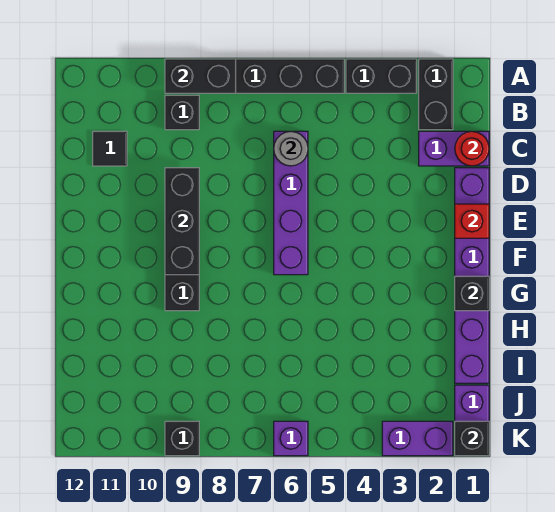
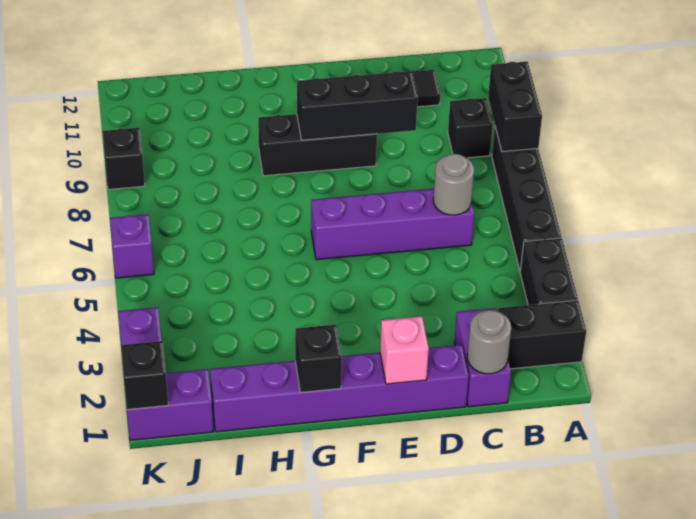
red 1x1 round brick [455,131,489,166] -> grey 1x1 round brick [467,310,511,374]
red 1x1 brick [455,204,489,238] -> pink 1x1 brick [380,316,429,384]

